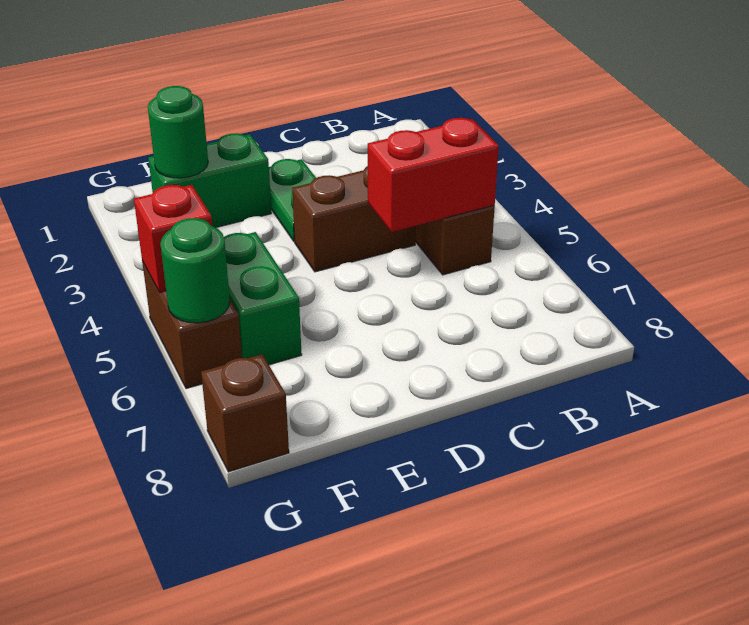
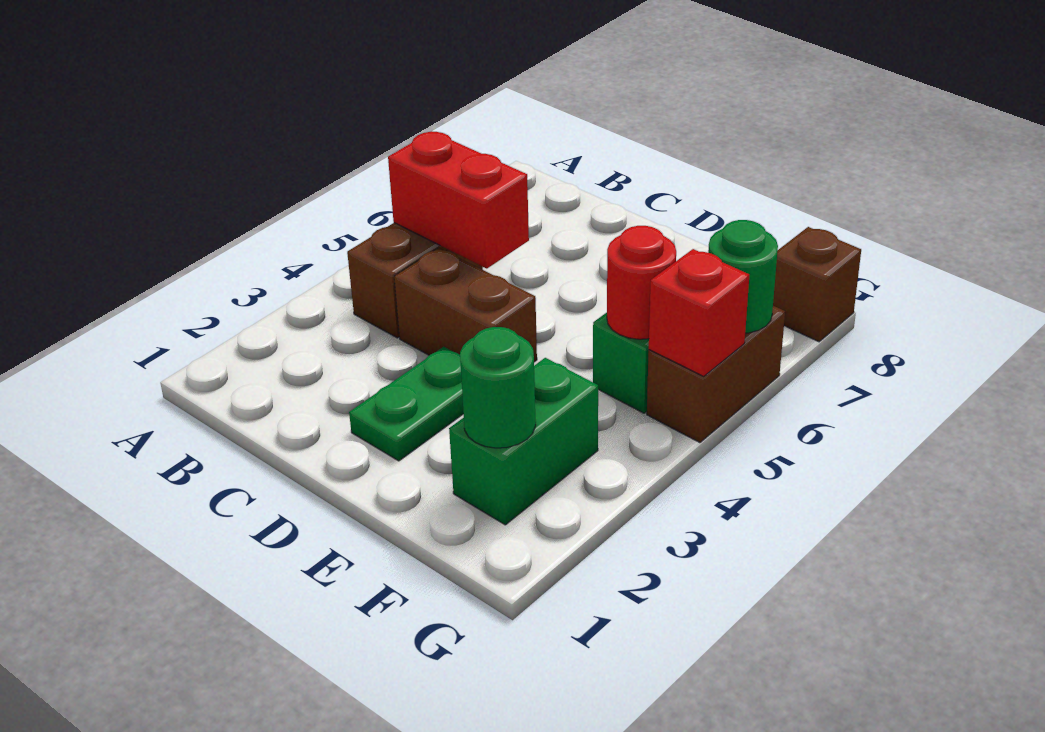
green 1x2 brick [148,133,271,228] -> green 1x2 brick turned to [449,358,598,525]
none -> red 1x1 round brick [607,226,676,339]

